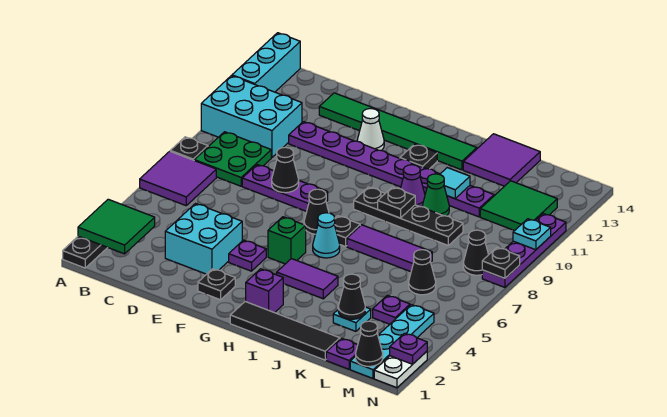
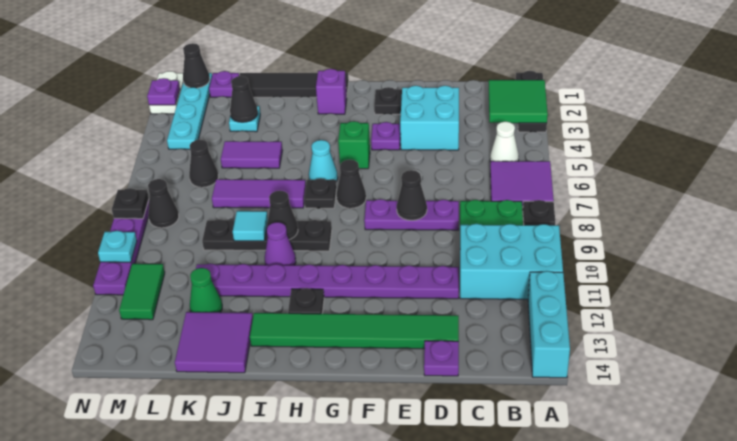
white 1x1 cone [357,109,384,151] -> white 1x1 cone moved to [490,122,519,162]
purple 1x2 tile [277,259,338,299] -> purple 1x2 tile moved to [221,141,282,168]
black 1x1 plate [378,187,415,218] -> black 1x1 cone [267,191,298,240]
green 1x1 cone [422,174,449,216] -> green 1x1 cone moved to [190,268,222,313]
cyan 1x1 tile [440,168,470,199] -> cyan 1x1 tile moved to [233,211,268,241]
purple 1x1 plate [373,295,410,324] -> purple 1x1 plate moved to [424,341,459,376]
green 2x2 tile [480,181,557,231] -> green 1x2 tile [119,264,165,320]

